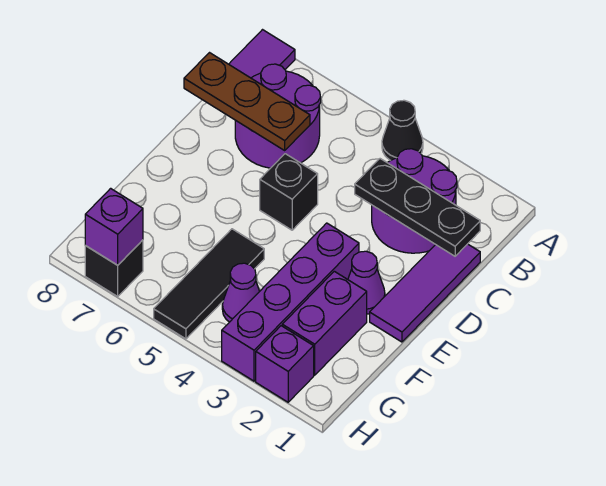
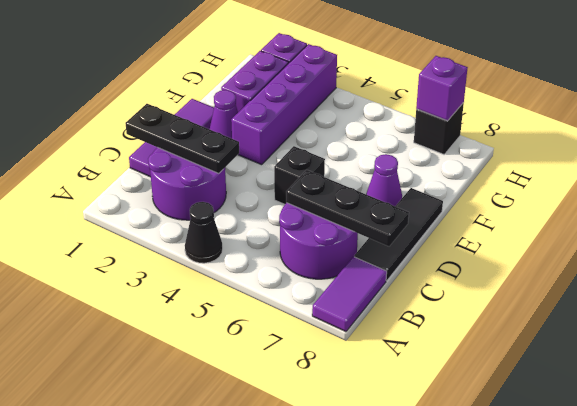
brown 1x3 plate [184,53,310,150] -> black 1x3 plate [286,170,409,246]
black 1x3 tile [154,229,264,339] -> black 1x3 tile moved to [354,188,443,281]
purple 1x1 cone [222,263,260,322] -> purple 1x1 cone moved to [366,154,402,206]

